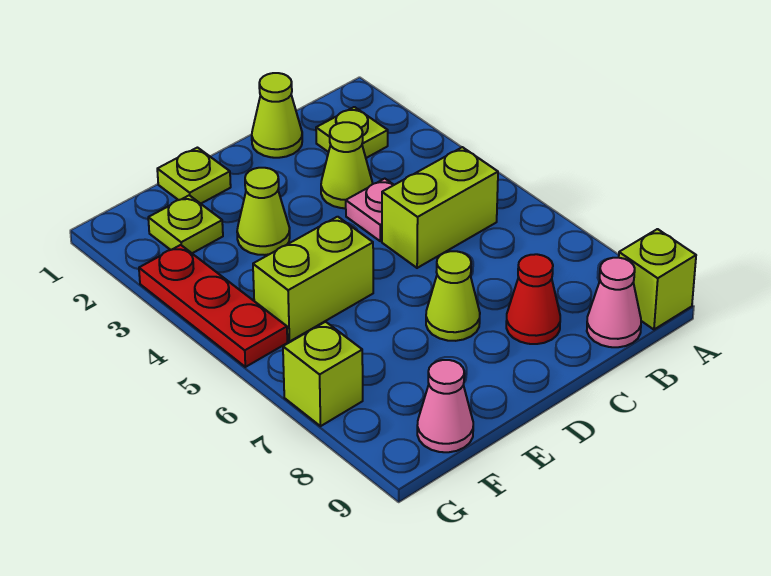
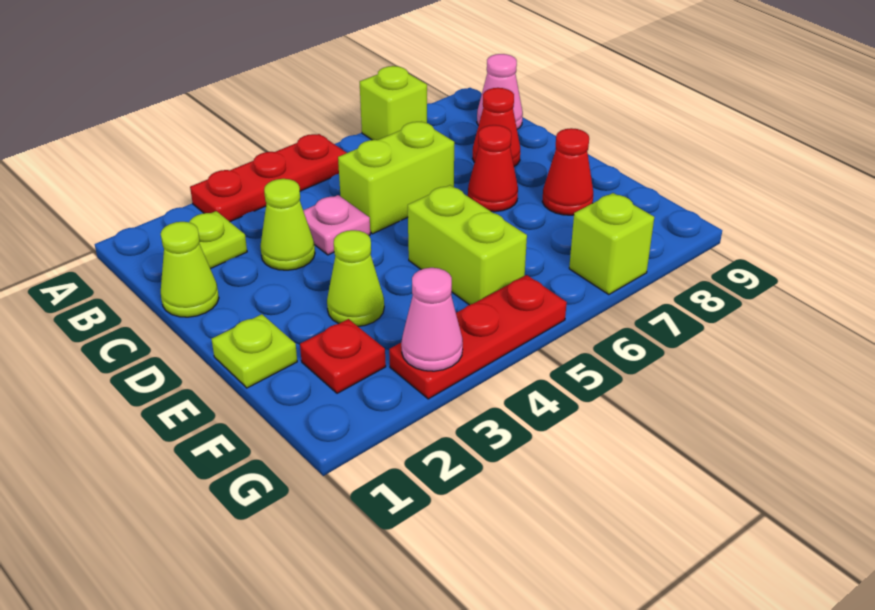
none -> red 1x3 plate [190,134,347,222]
lime 1x1 brick [619,229,696,329] -> lime 1x1 brick moved to [360,66,427,140]
lime 1x2 brick [382,147,498,268] -> lime 1x2 brick turned to [338,122,454,234]
lime 1x1 cone [426,251,480,341] -> red 1x1 cone [468,125,518,212]
none -> red 1x1 cone [542,128,593,215]
lime 1x1 plate [148,195,223,253] -> red 1x1 plate [300,319,386,393]
pink 1x1 cone [417,360,473,452] -> pink 1x1 cone moved to [401,268,463,371]

